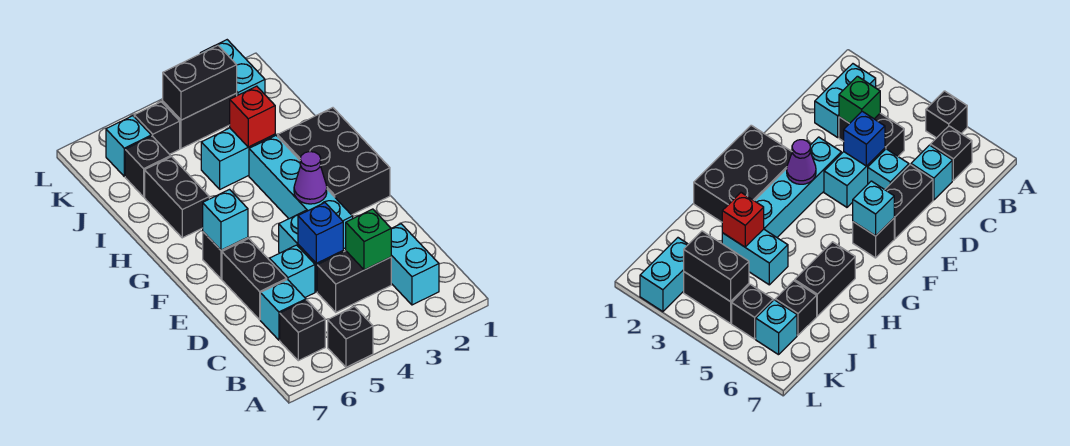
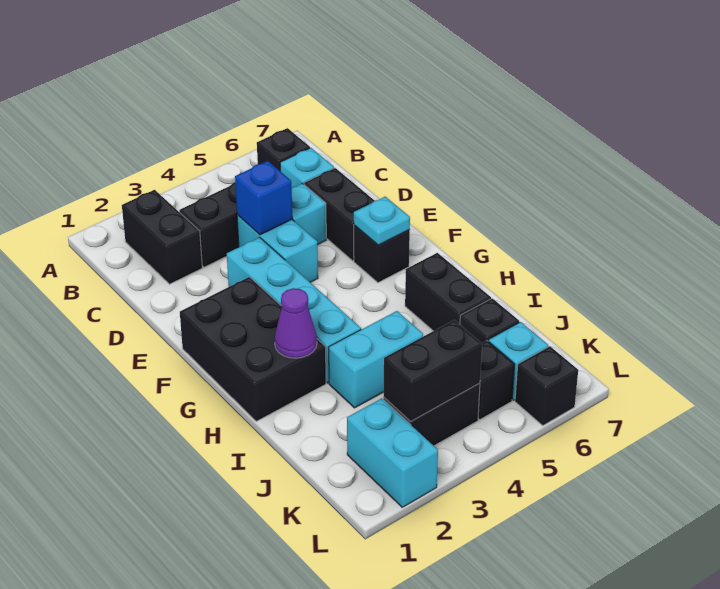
black 1x1 brick [328,307,373,367] -> black 1x1 brick moved to [515,346,578,425]
cyan 1x2 brick [391,224,439,305] -> black 1x2 brick [122,190,202,284]
green 1x1 brick [346,209,391,270] -> none
purple 1x1 cone [294,152,327,204] -> purple 1x1 cone moved to [274,288,317,358]
cyan 1x1 brick [203,190,248,250] -> cyan 1x1 plate [354,197,410,245]
red 1x1 brick [230,86,275,147] -> none

